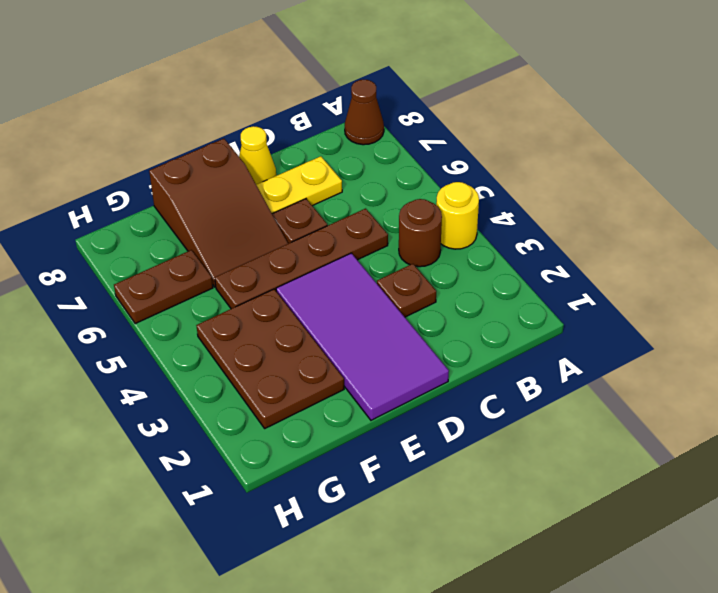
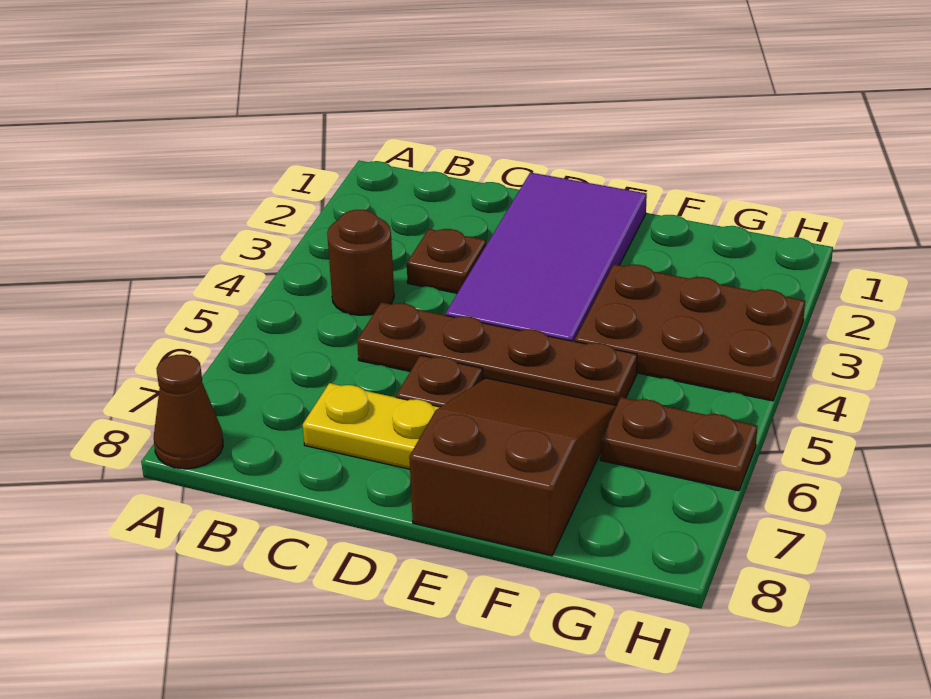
yellow 1x1 round brick [436,182,479,249] -> none
yellow 1x1 cone [239,126,276,185] -> none
brown 2x3 plate [196,289,344,428] -> brown 2x3 plate turned to [575,264,805,401]

